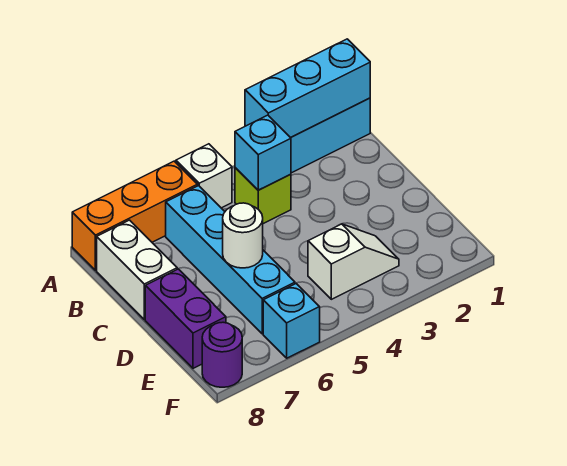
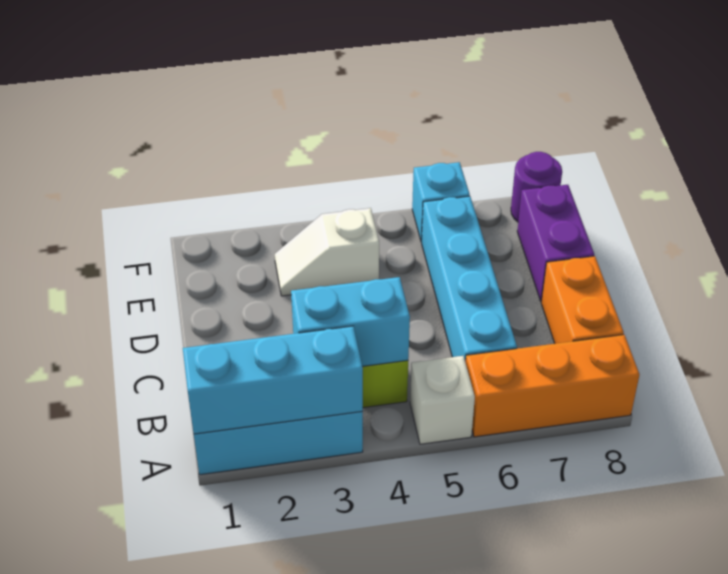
cyan 1x1 brick [235,115,291,190] -> cyan 1x2 brick [291,277,410,366]
white 1x2 brick [97,220,177,319] -> orange 1x2 brick [541,256,624,344]
white 1x1 round brick [223,203,263,268] -> none

